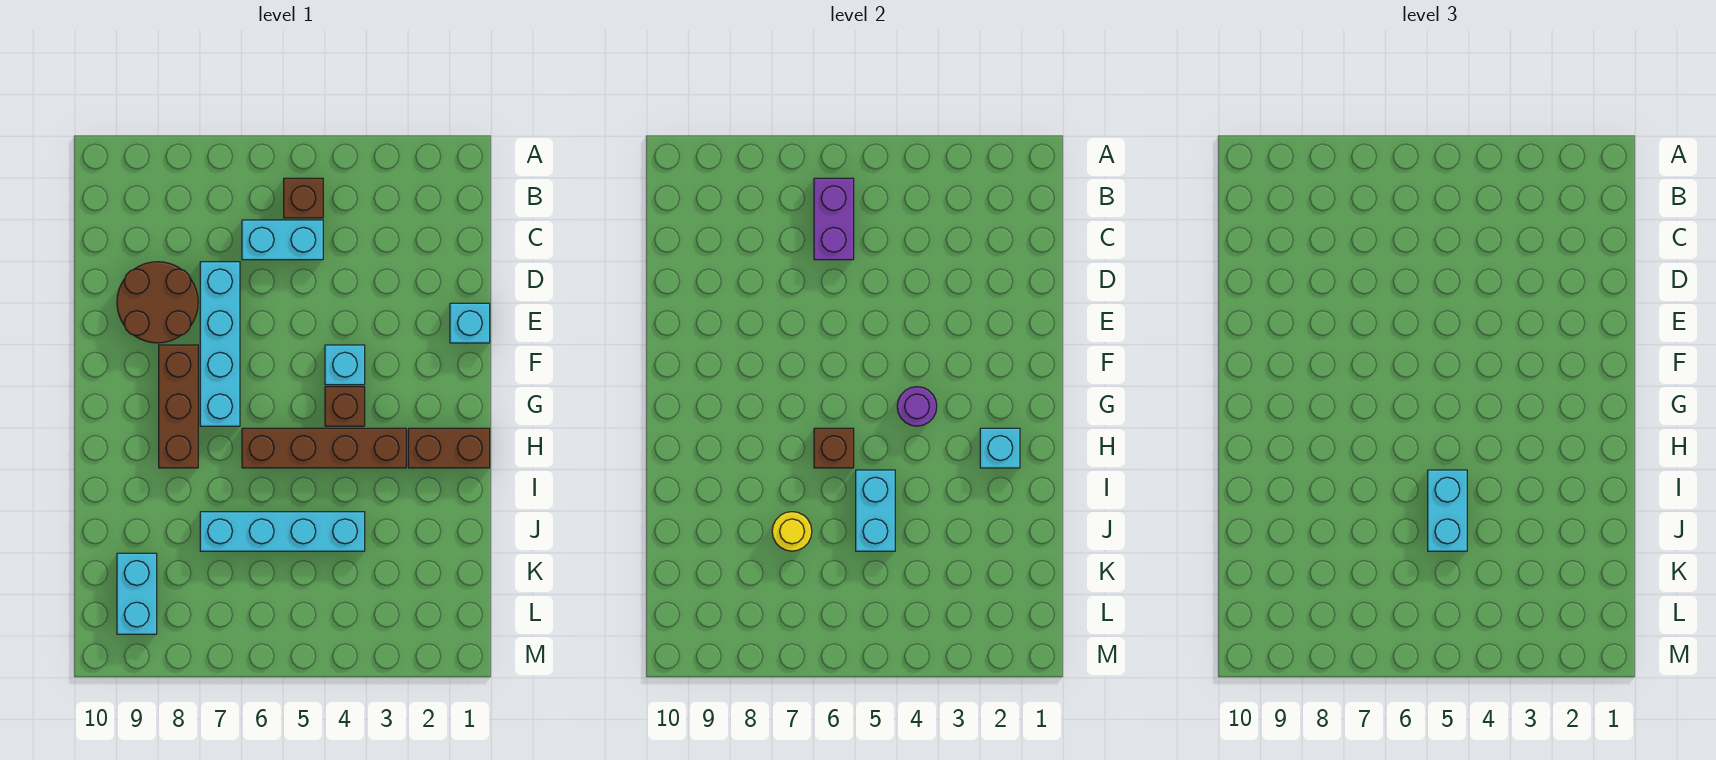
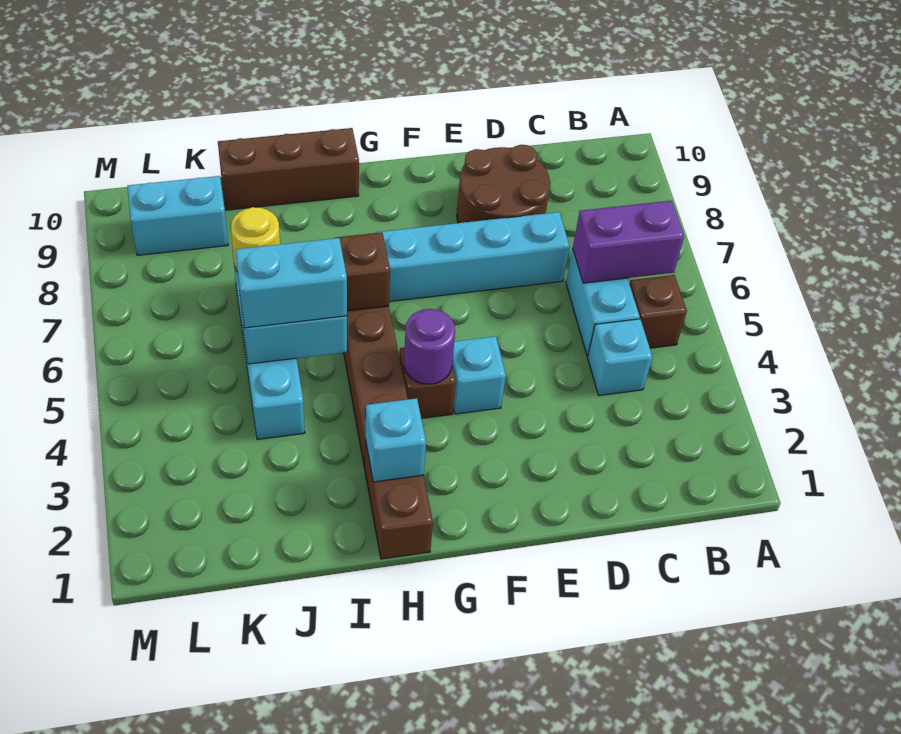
cyan 1x1 brick [450,303,490,343] -> cyan 1x1 brick moved to [588,319,652,395]
brown 1x3 brick [159,345,198,468] -> brown 1x3 brick moved to [218,128,359,210]

